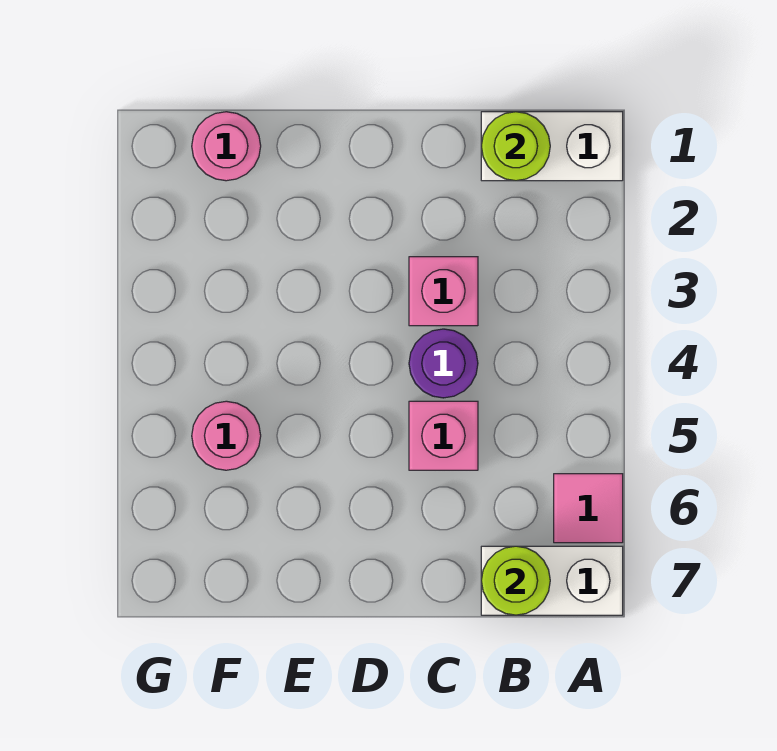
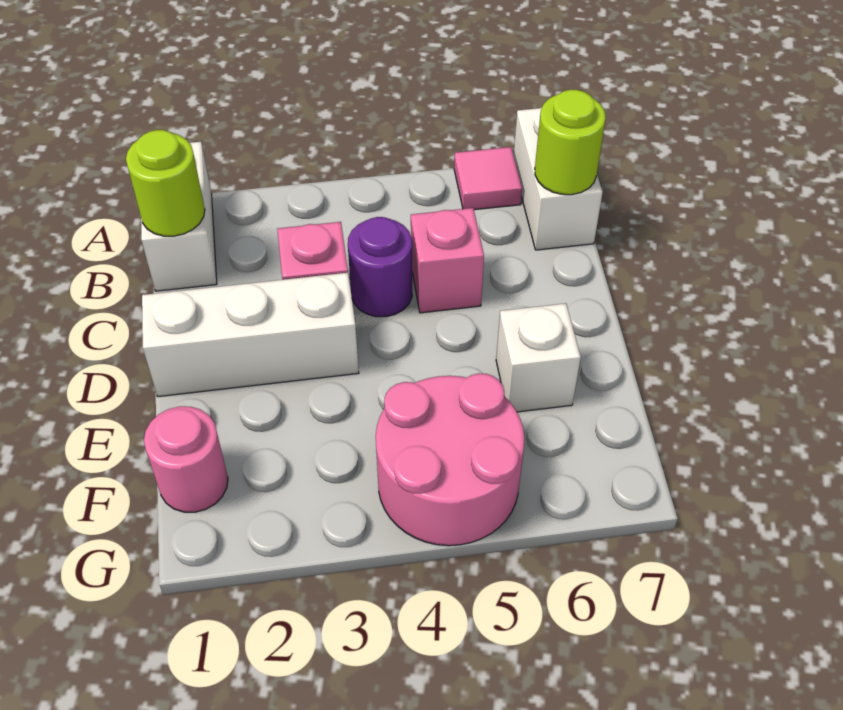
none -> white 1x3 brick [142,273,359,397]
none -> white 1x1 brick [496,303,581,412]
pink 1x1 round brick [192,401,261,470] -> pink 2x2 round brick [376,373,524,546]

